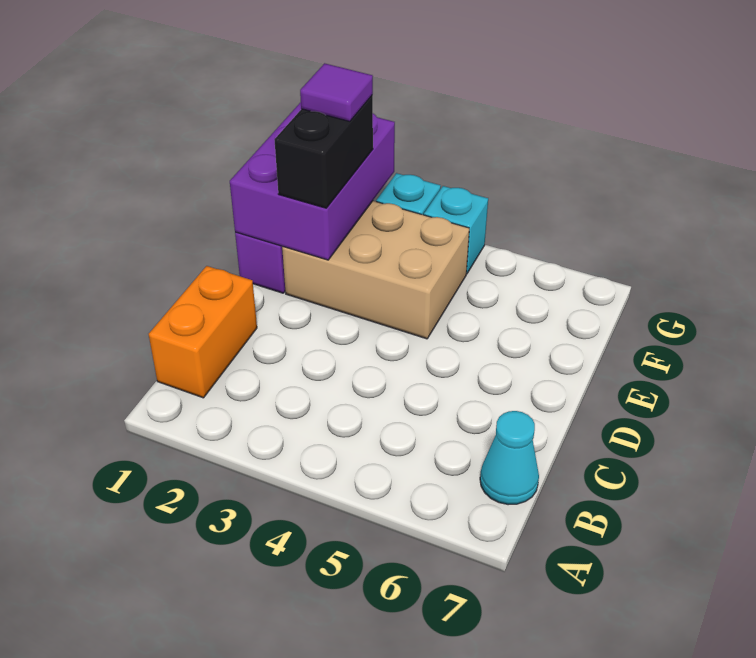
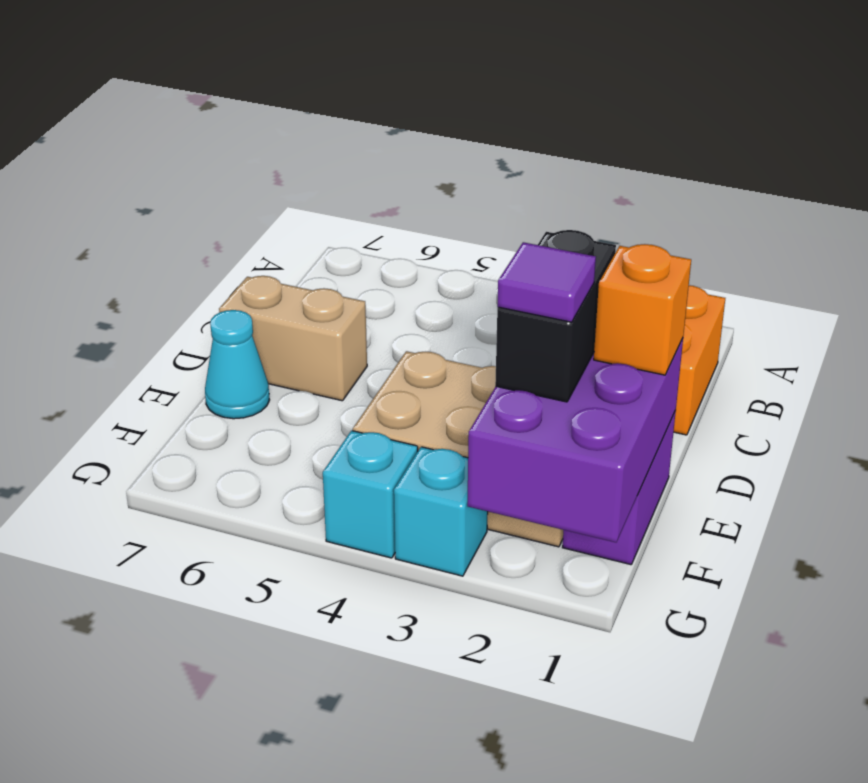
cyan 1x1 cone [480,411,539,505] -> cyan 1x1 cone moved to [205,310,269,419]
none -> tan 1x2 brick [219,276,367,401]
none -> orange 1x1 brick [594,244,691,375]

